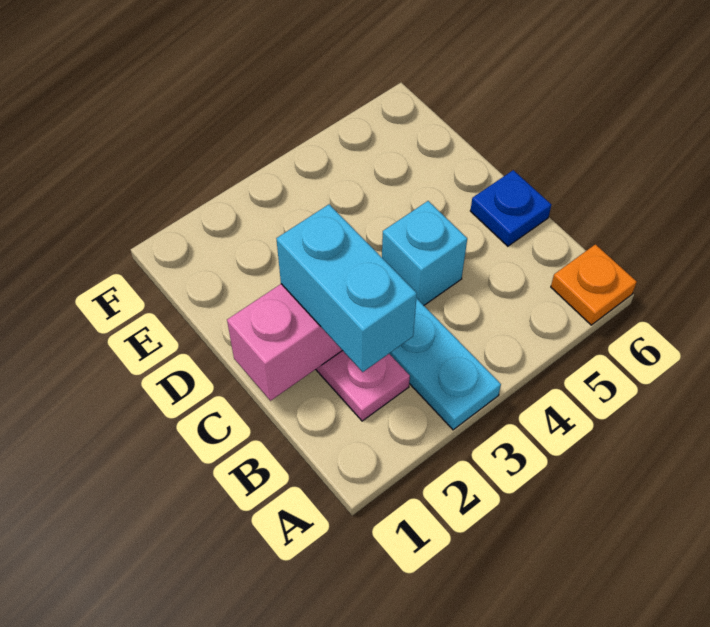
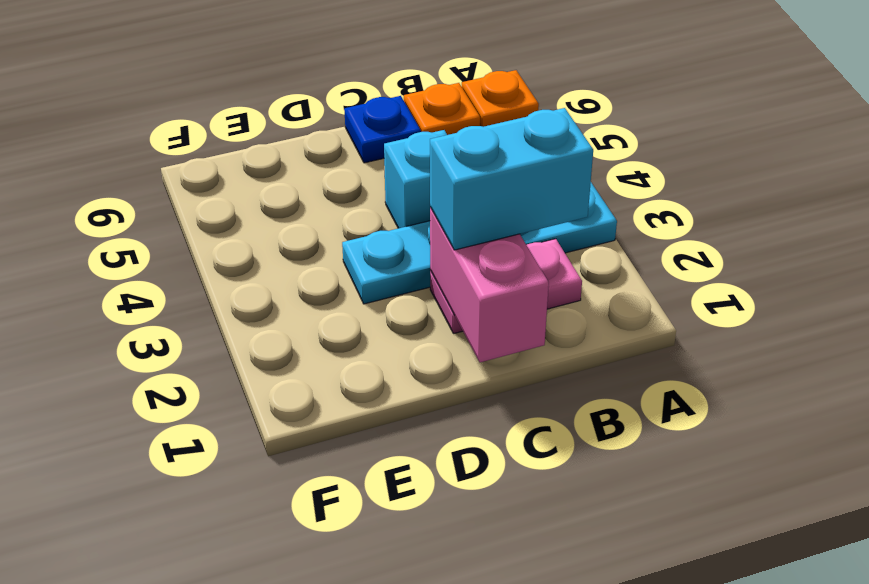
none -> orange 1x1 plate [404,83,480,135]

